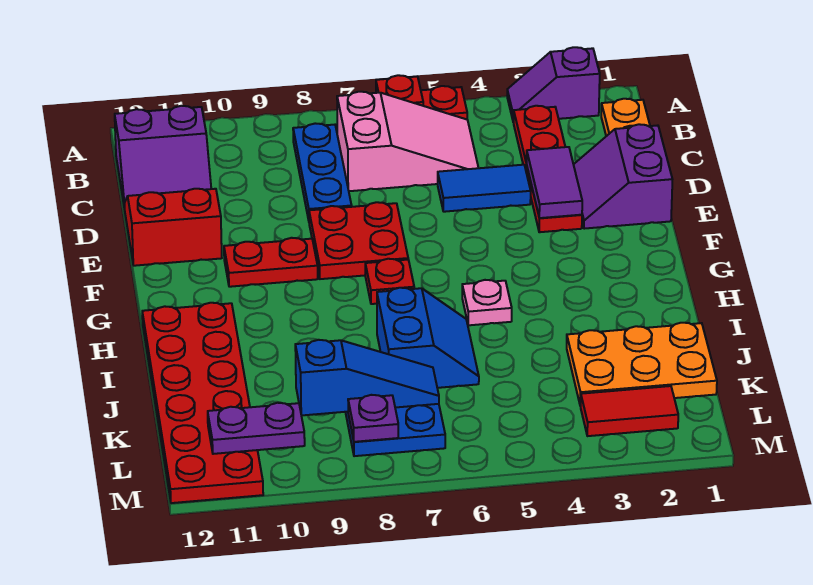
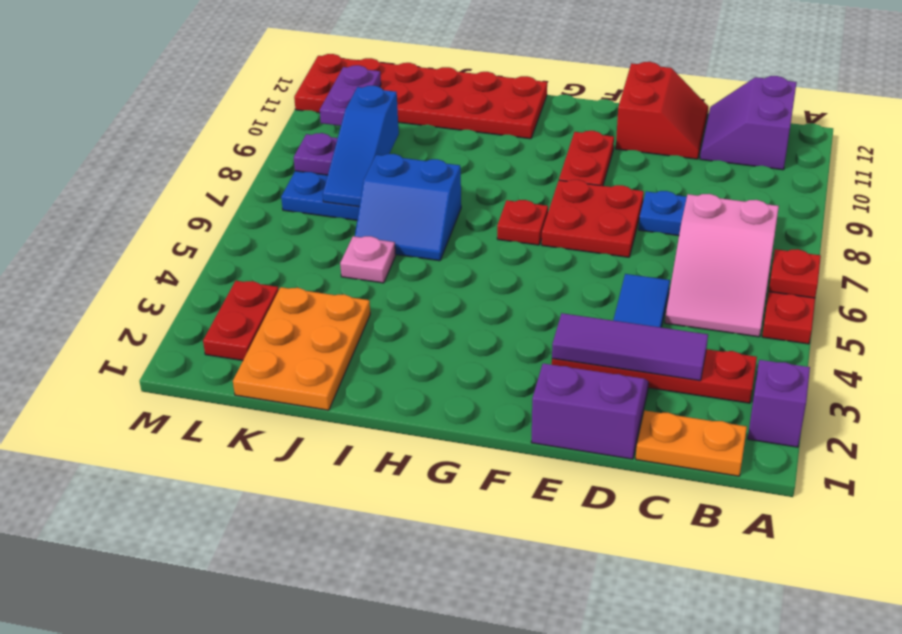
purple 1x2 tile [527,147,582,218] -> purple 1x3 tile [552,313,708,381]
pink 1x1 plate [462,280,512,325] -> pink 1x1 plate moved to [340,236,396,283]
red 1x2 tile [581,386,678,436] -> red 1x2 plate [203,281,279,361]

